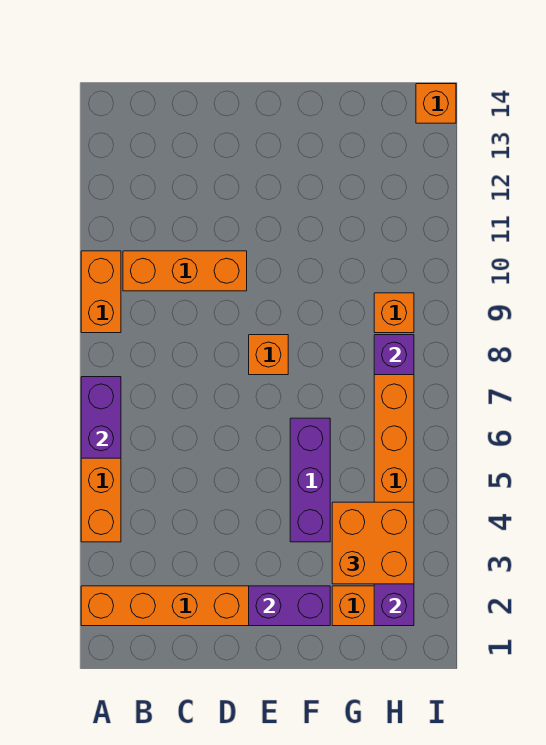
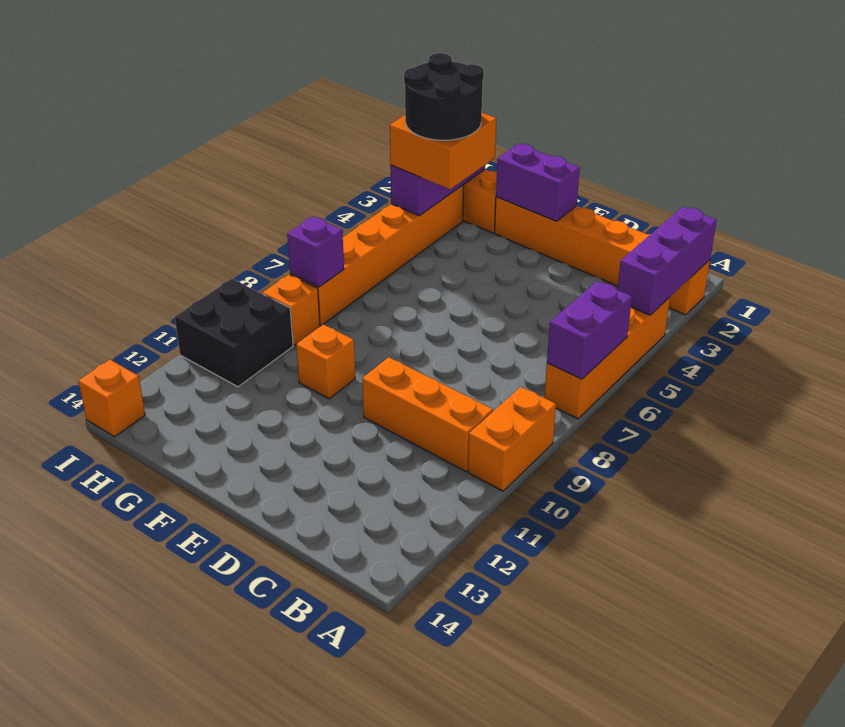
orange 1x1 brick [249,335,288,375] -> orange 1x1 brick moved to [296,324,355,399]
purple 1x3 brick [290,418,330,542] -> purple 1x3 brick moved to [617,207,717,315]
none -> black 2x2 round brick [404,53,484,140]
none -> black 2x2 brick [175,279,293,387]

